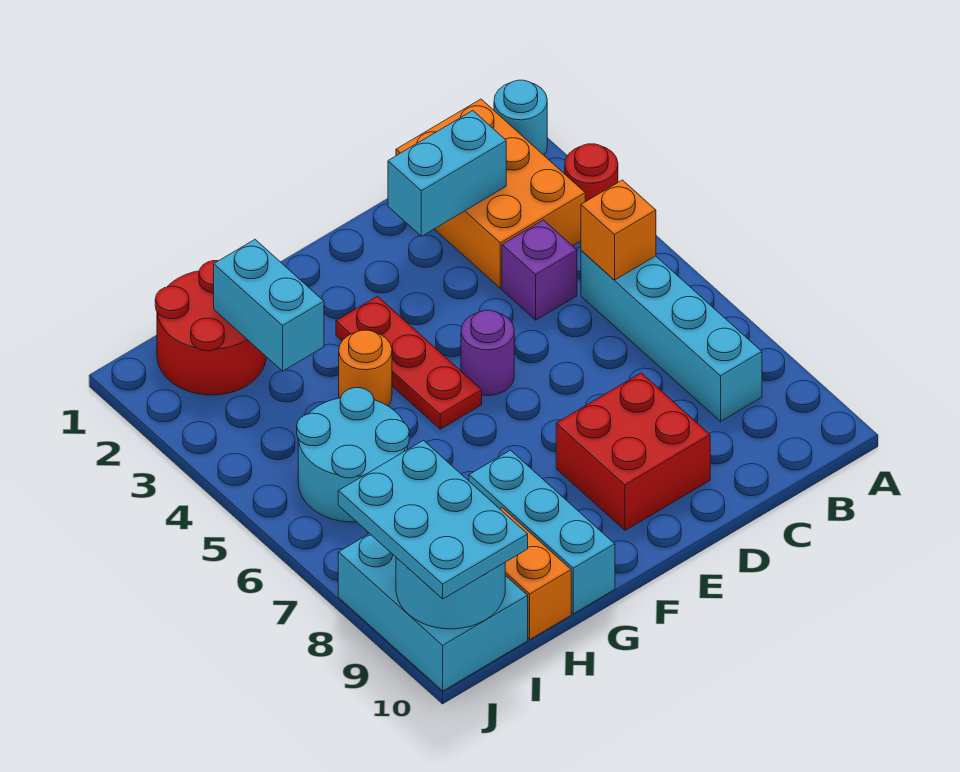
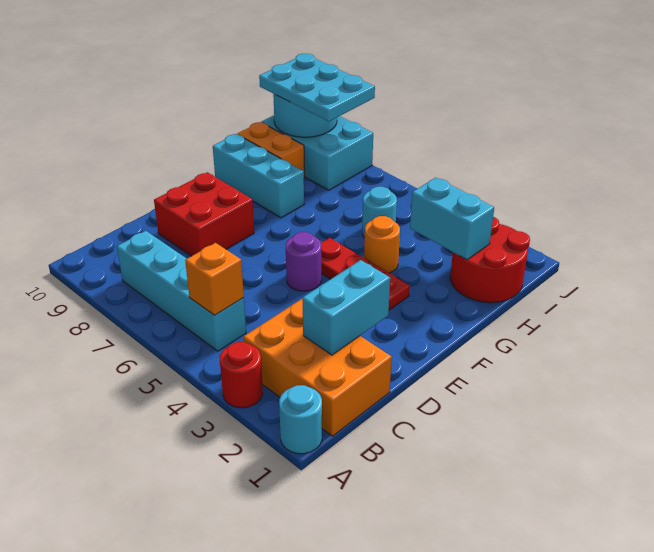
purple 1x1 brick [502,220,577,320] -> none
cyan 2x2 round brick [297,388,409,522] -> cyan 1x1 round brick [362,187,397,238]

